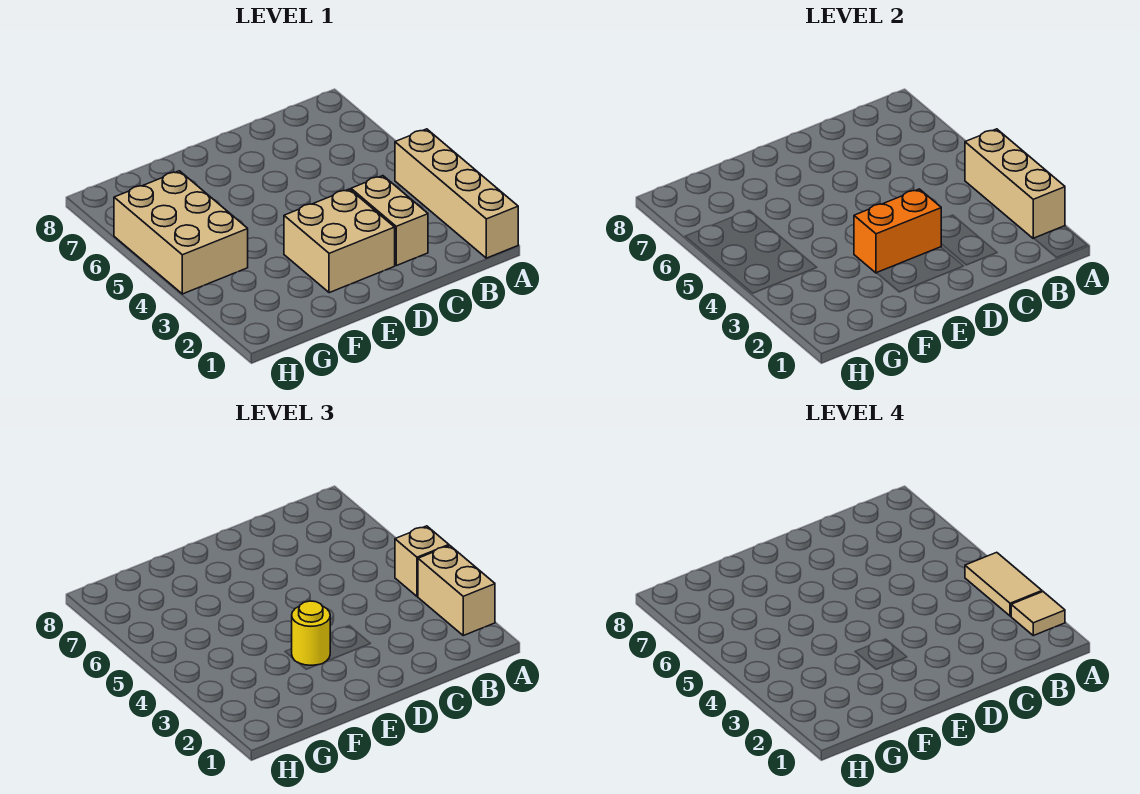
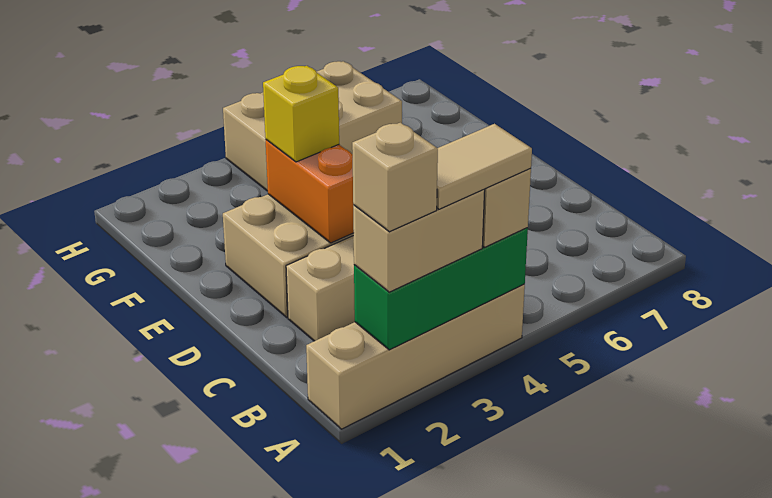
tan 1x3 brick [965,129,1065,239] -> green 1x3 brick [354,228,528,350]
tan 1x1 tile [1011,592,1065,636] -> tan 1x1 brick [352,123,438,232]
yellow 1x1 round brick [292,601,330,665] -> yellow 1x1 brick [263,66,339,162]

